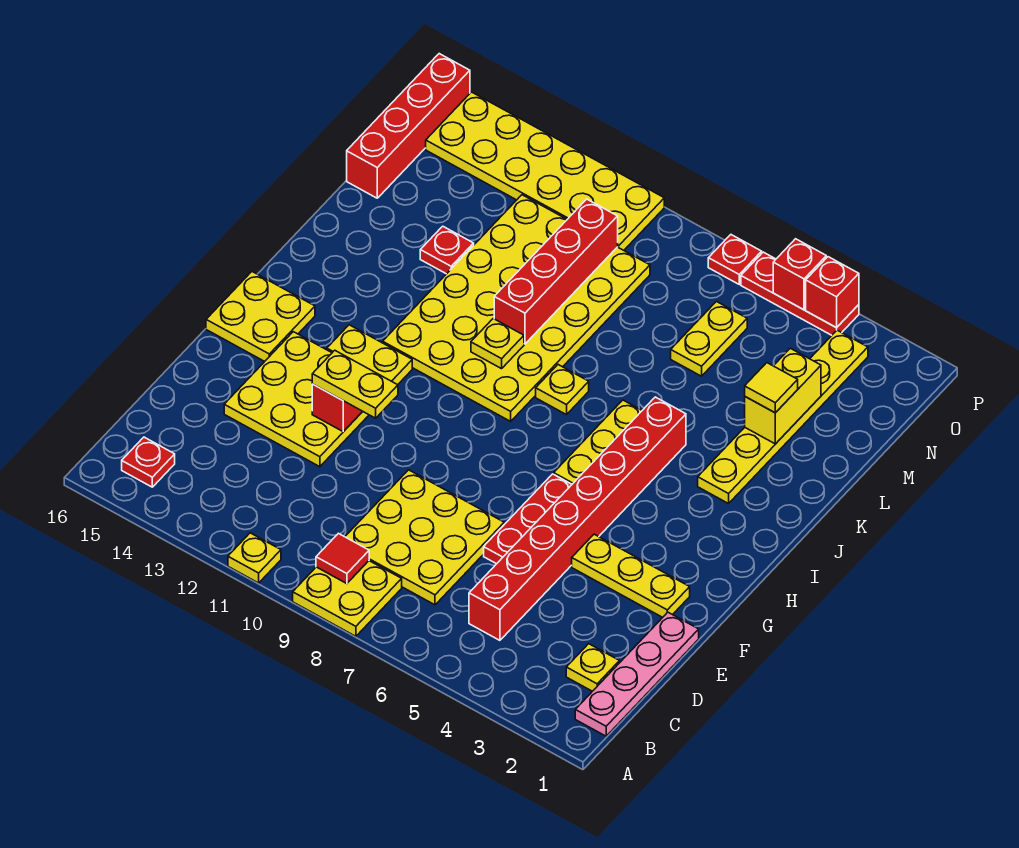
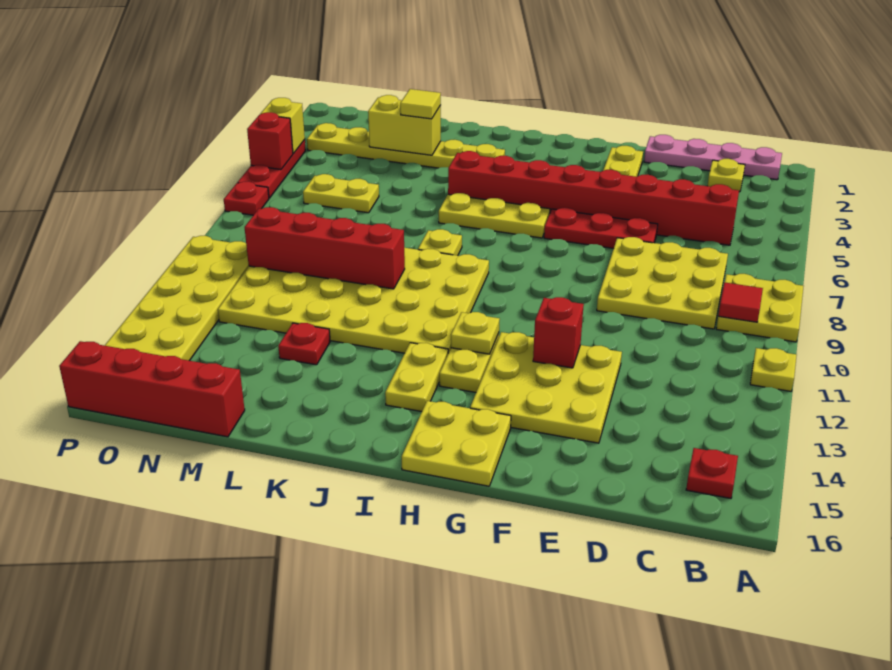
yellow 1x2 plate [312,350,398,418] -> yellow 1x2 plate moved to [385,343,448,412]
yellow 1x1 plate [471,319,524,369] -> yellow 1x1 plate moved to [451,312,500,354]
red 1x1 brick [806,257,859,328] -> yellow 1x1 brick [261,98,305,154]

